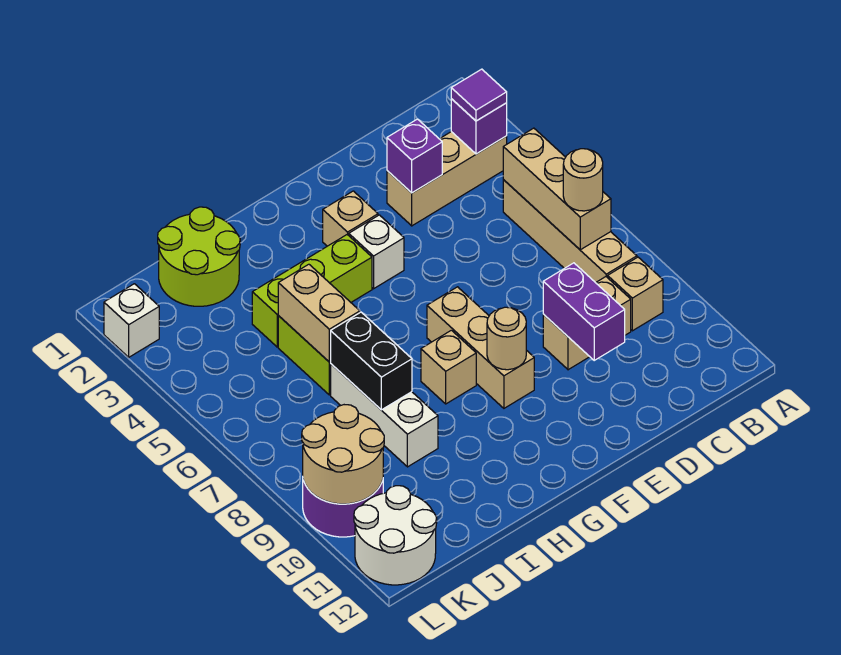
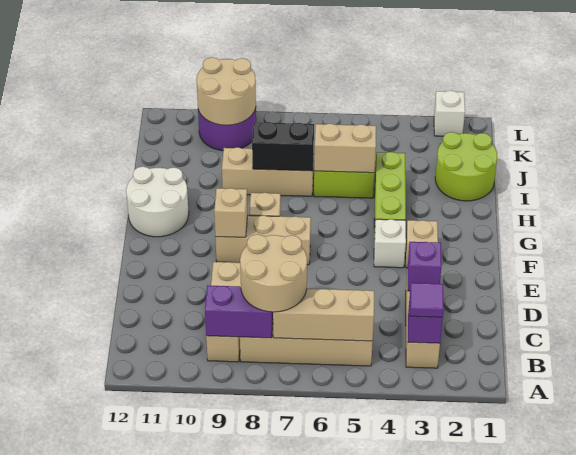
tan 1x1 round brick [563,149,603,211] -> tan 2x2 round brick [240,234,307,312]
purple 1x2 brick [543,263,625,360] -> purple 1x2 brick moved to [205,285,273,338]
tan 1x1 round brick [487,307,526,370] -> tan 1x1 brick [214,188,248,237]
white 1x3 brick [331,364,438,467] -> tan 1x3 brick [222,147,314,196]
white 2x2 round brick [354,486,437,585] -> white 2x2 round brick moved to [126,167,189,237]

